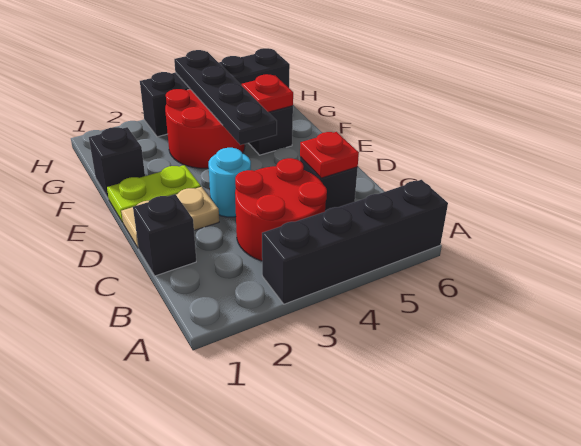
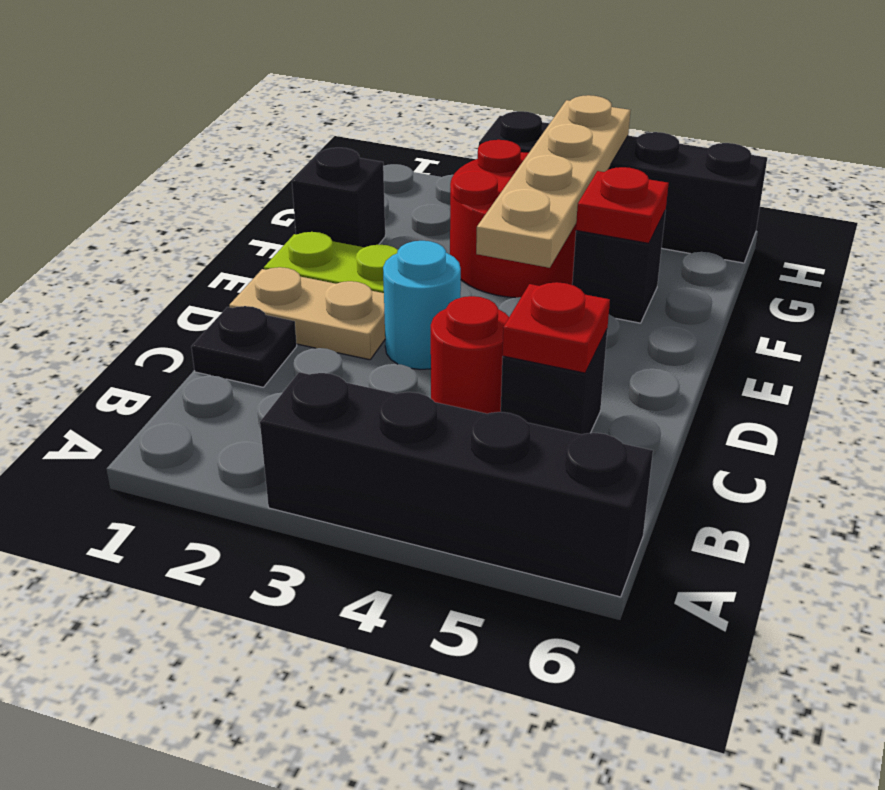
red 2x2 round brick [235,158,327,261] -> red 1x1 round brick [431,296,509,414]
black 1x1 brick [133,194,196,276] -> black 1x1 plate [191,306,297,387]
black 1x4 plate [174,50,277,145] -> tan 1x4 plate [476,95,631,268]

